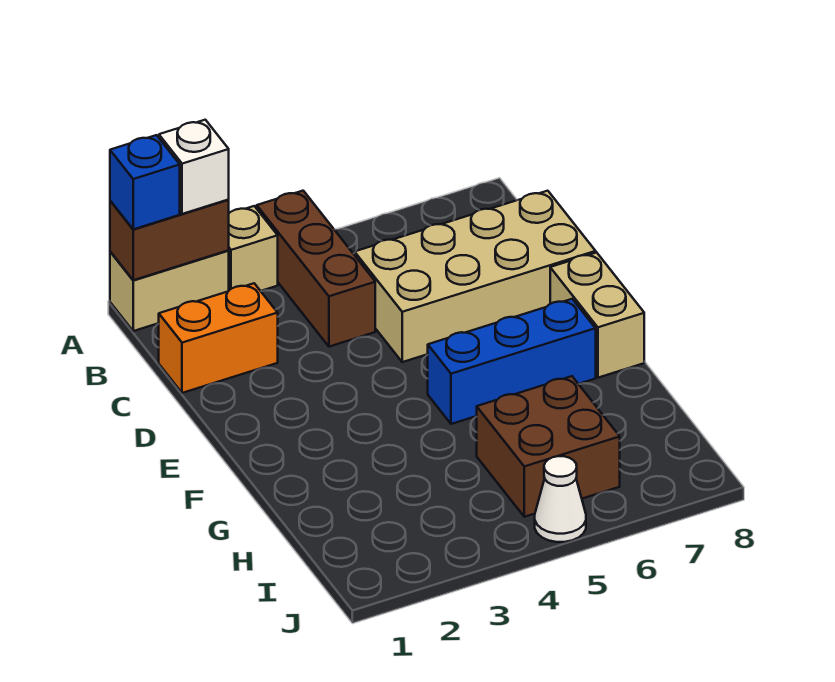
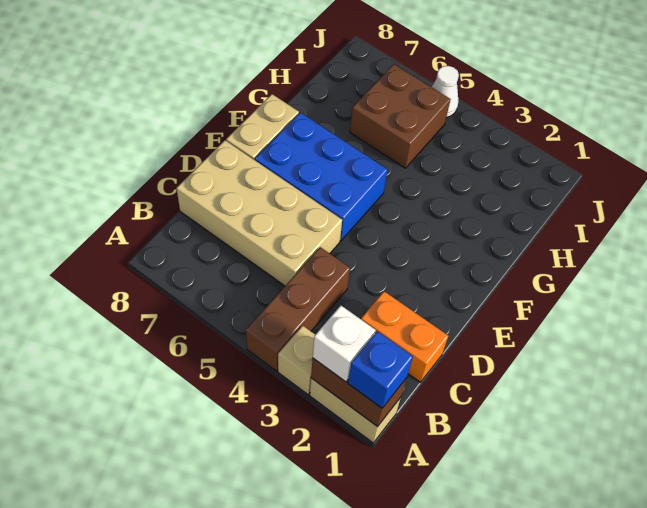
blue 1x3 brick [428,299,596,424] -> blue 2x3 brick [255,113,388,241]

